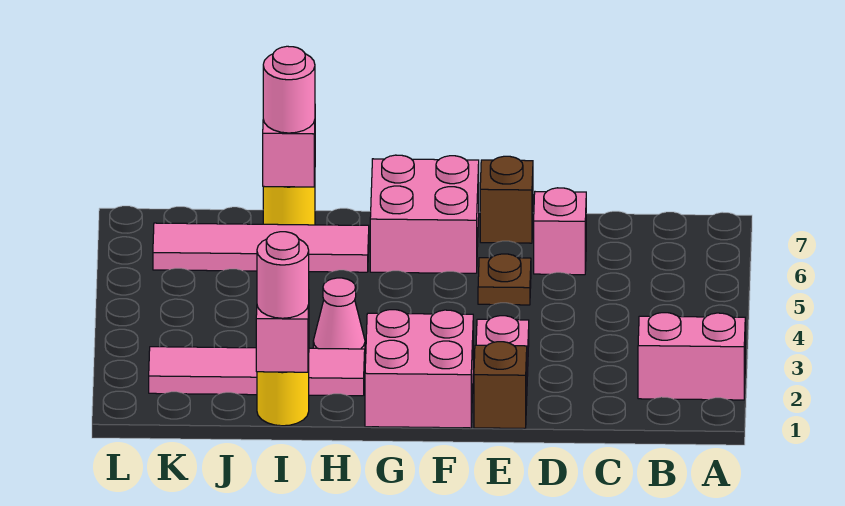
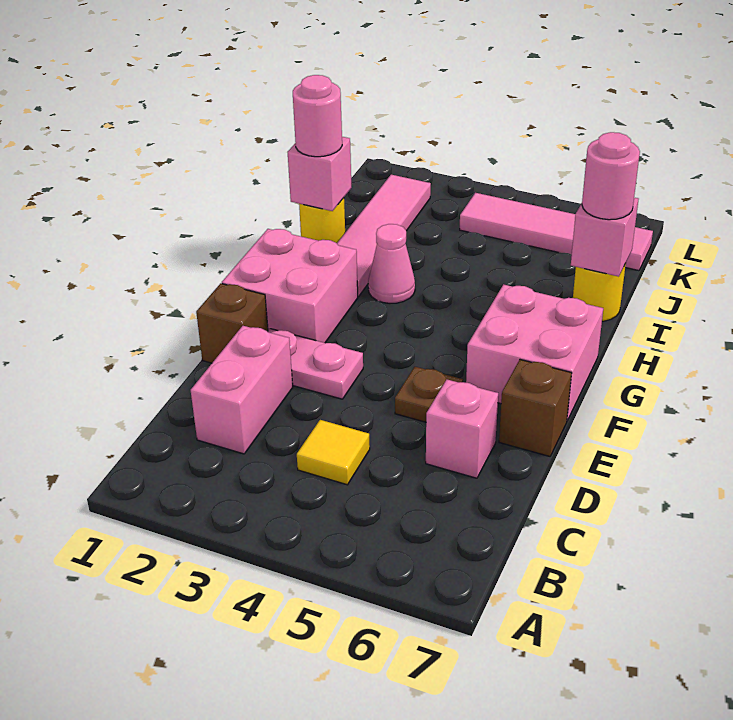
pink 1x2 brick [638,313,745,400] -> pink 1x2 brick moved to [191,326,293,454]
none -> yellow 1x1 tile [297,420,370,485]
pink 1x4 tile [153,223,369,272] -> pink 1x4 tile turned to [460,193,653,271]

